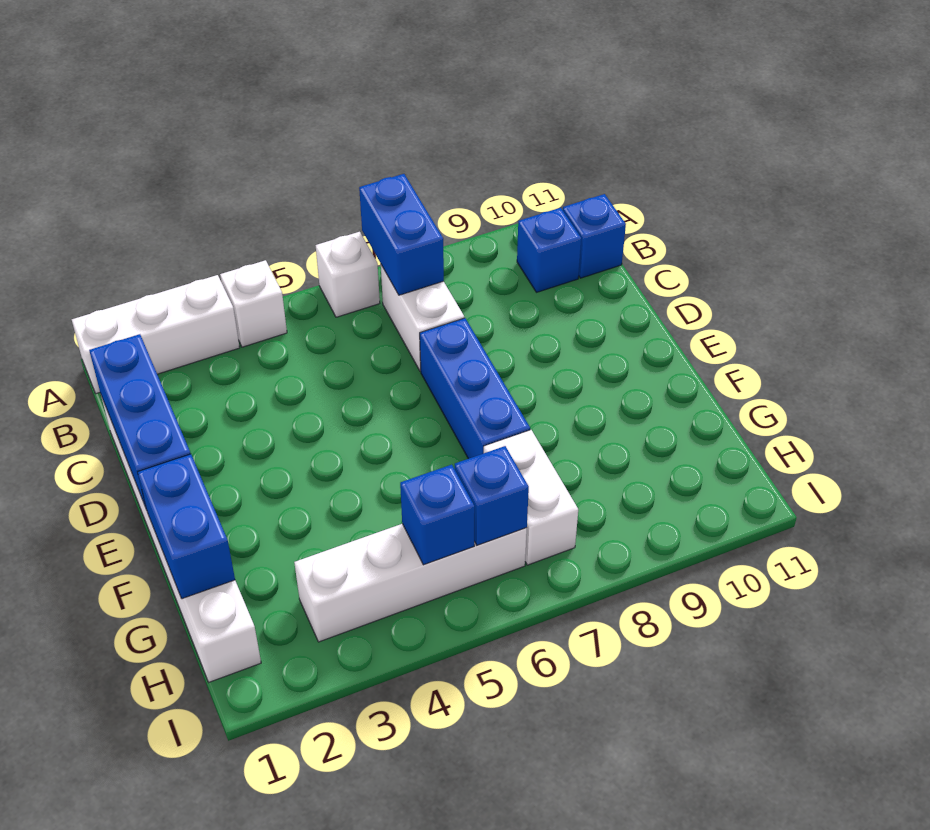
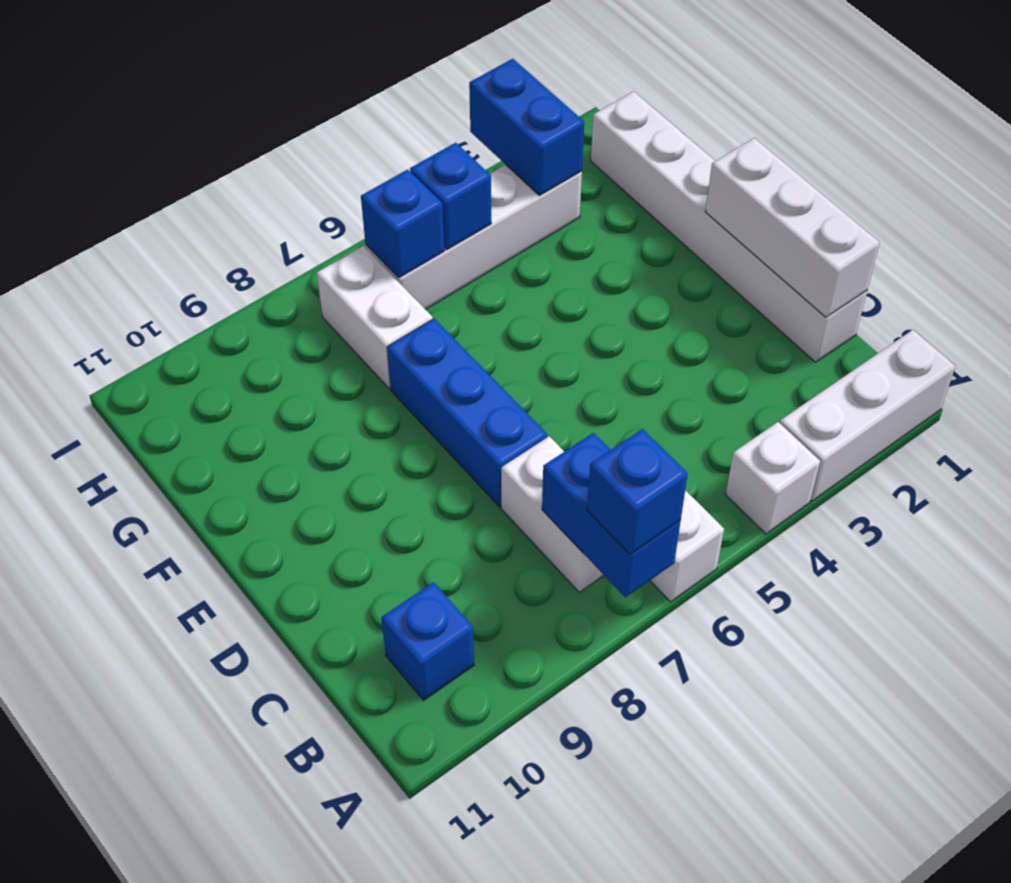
blue 1x1 brick [562,194,626,278] -> blue 1x1 brick moved to [587,429,688,555]
blue 1x3 brick [89,334,191,510] -> white 1x3 brick [705,138,880,317]
blue 1x2 brick [138,454,235,599] -> blue 1x2 brick moved to [469,59,584,196]

